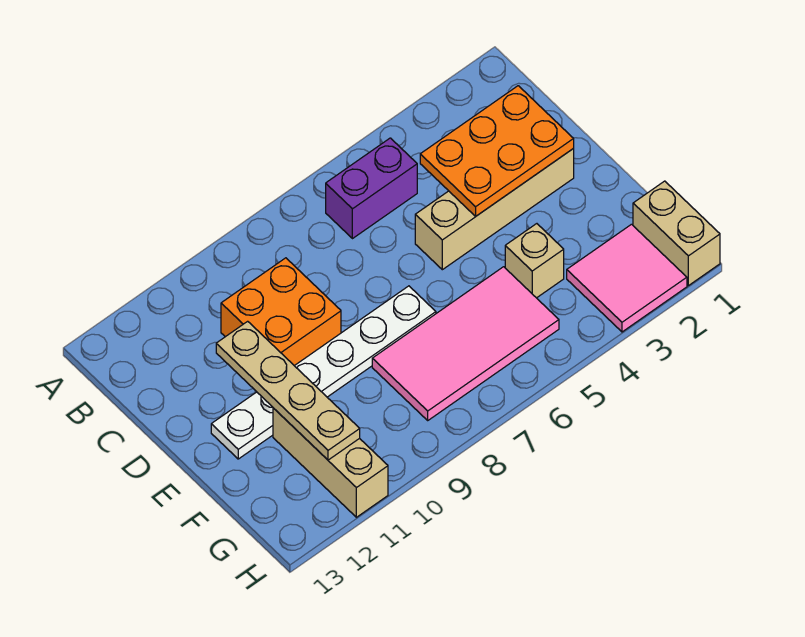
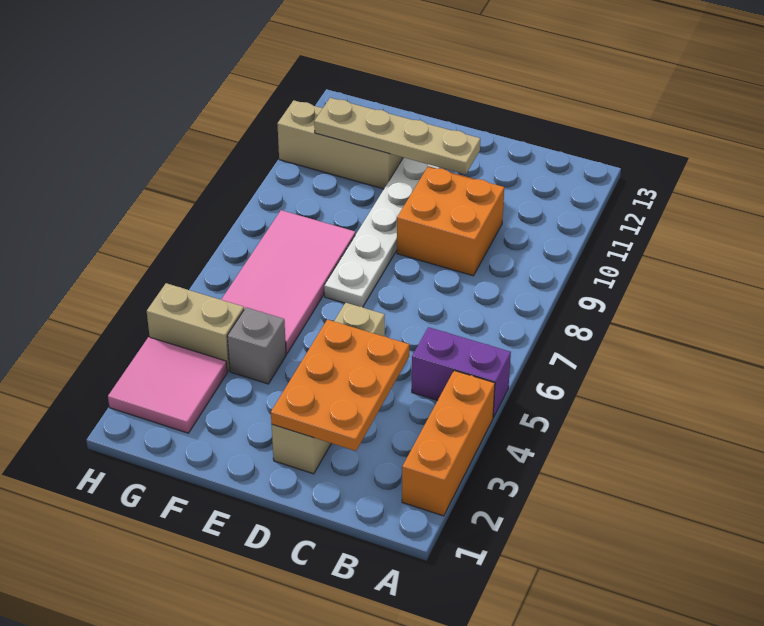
none -> orange 1x3 brick [402,371,495,516]
purple 1x2 brick [326,138,417,239] -> purple 1x2 brick turned to [412,327,511,418]
tan 1x1 brick [505,224,564,298] -> grey 1x1 brick [227,308,286,384]
tan 1x2 brick [633,181,720,286] -> tan 1x2 brick moved to [147,283,244,371]

